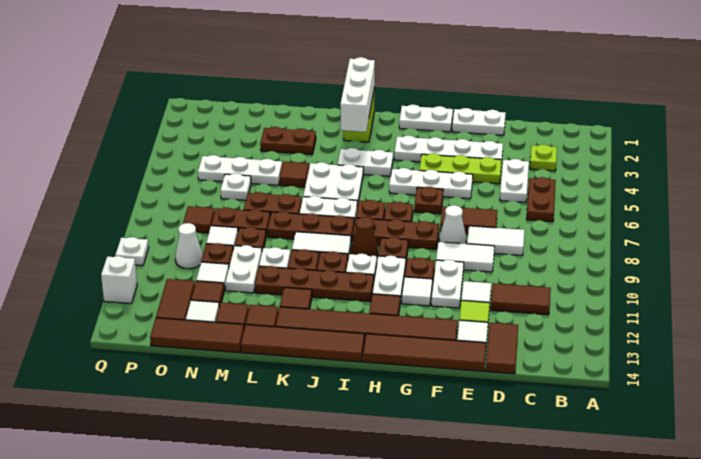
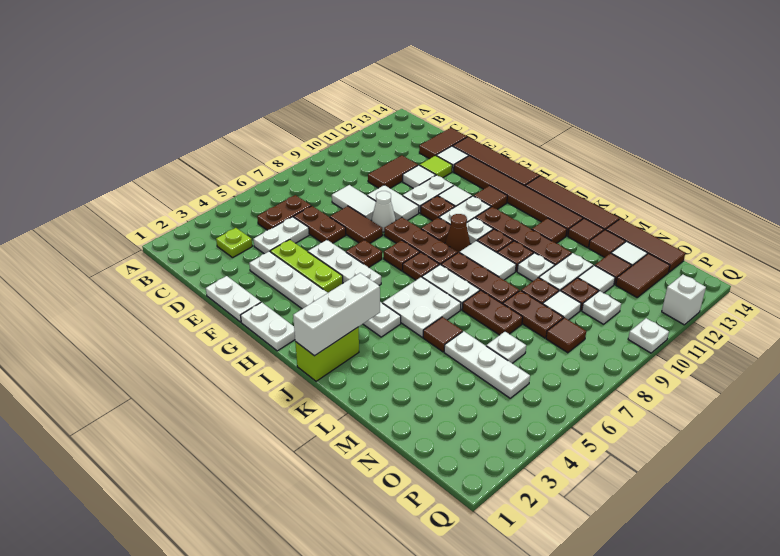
brown 1x2 tile [491,283,551,315] -> brown 1x2 tile turned to [368,155,418,188]
brown 1x2 plate [260,127,316,155] -> brown 1x2 plate moved to [294,206,346,243]
white 1x1 cone [175,223,203,269] -> white 1x1 plate [582,291,621,324]

